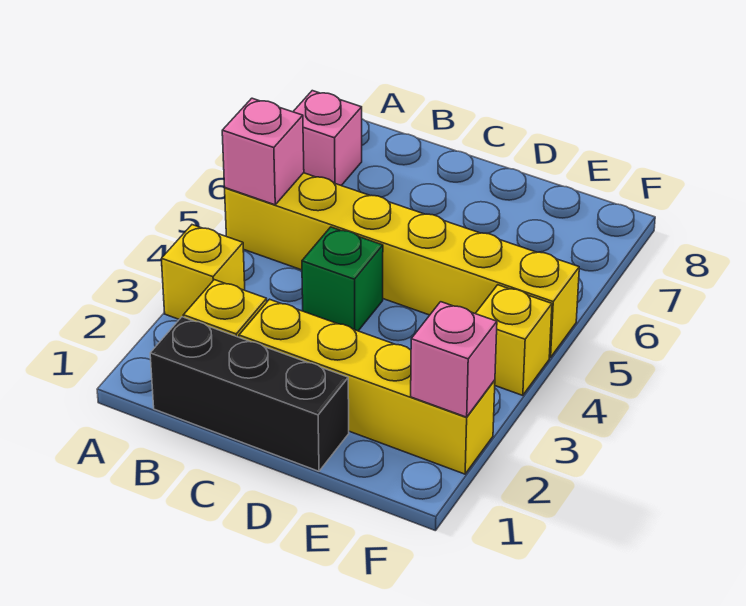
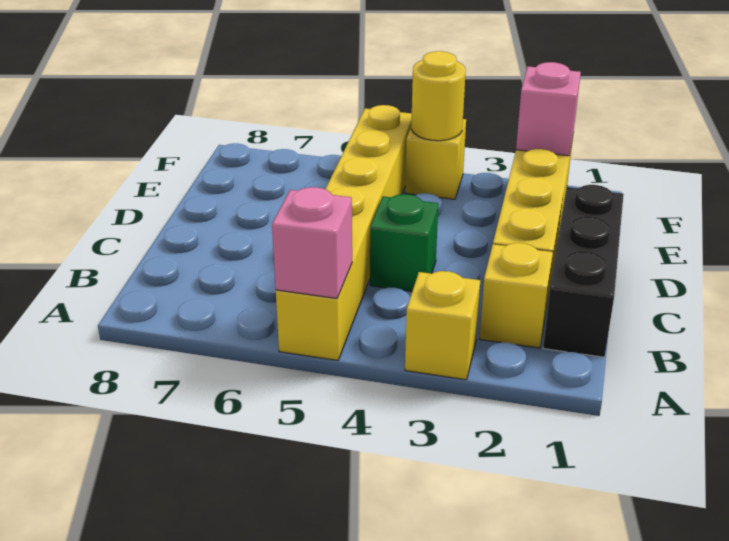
pink 1x1 brick [293,91,362,186] -> none
none -> yellow 1x1 round brick [411,51,466,141]

